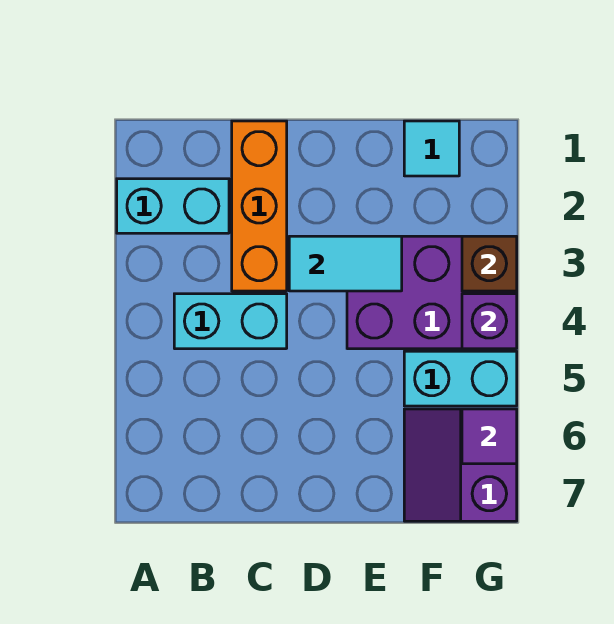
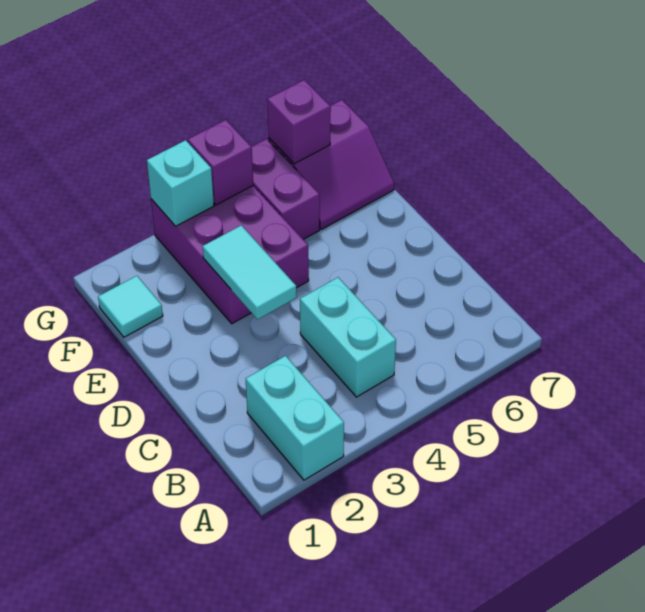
orange 1x3 brick [232,121,287,291] -> none
cyan 1x2 brick [404,351,517,406] -> purple 1x2 brick [252,139,320,239]
brown 1x1 brick [462,236,517,291] -> cyan 1x1 brick [147,140,214,226]
purple 1x1 tile [462,409,517,464] -> purple 1x1 brick [267,80,331,164]

